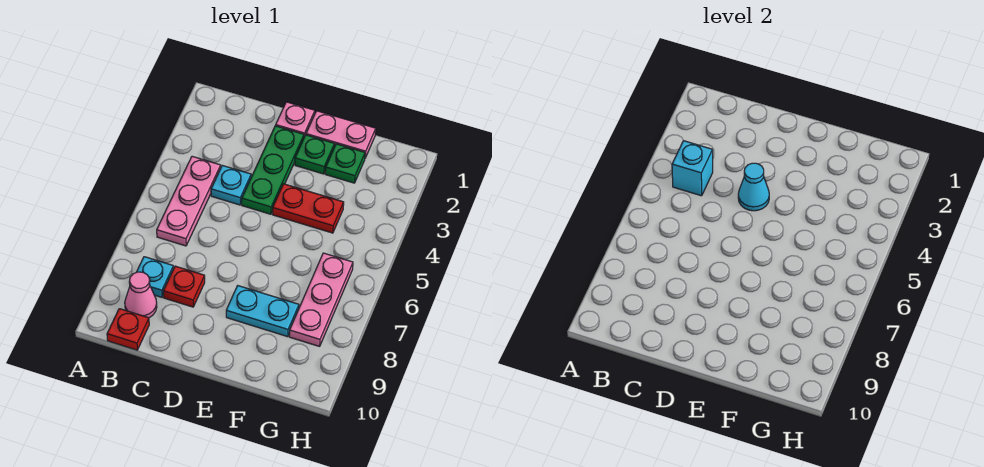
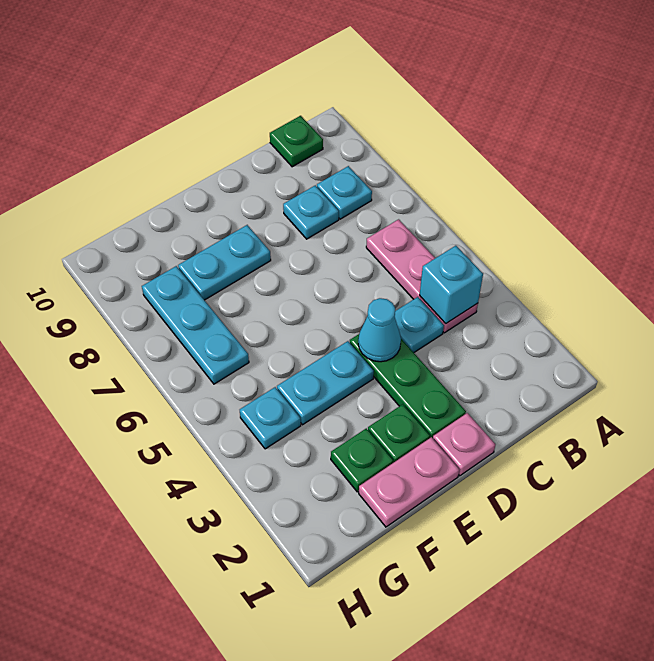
pink 1x1 cone [125,272,157,318] -> none
red 1x1 plate [107,309,149,350] -> green 1x1 plate [270,116,323,167]
red 1x1 plate [163,266,205,307] -> cyan 1x1 plate [283,185,339,239]
red 1x2 plate [273,184,344,233] -> cyan 1x2 plate [277,341,374,425]
none -> cyan 1x1 plate [240,387,301,449]
pink 1x3 plate [289,253,353,346] -> cyan 1x3 plate [142,266,249,384]

